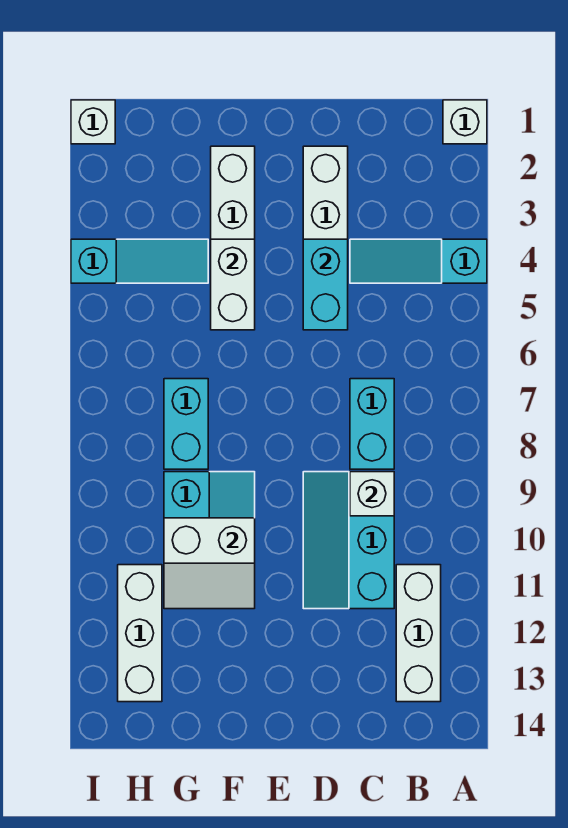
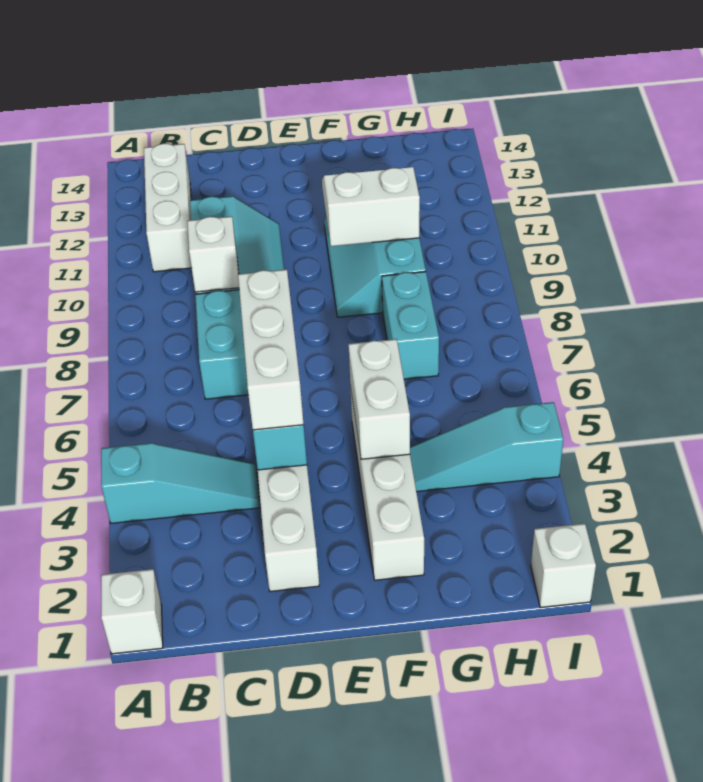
white 1x3 brick [118,565,162,702] -> white 1x3 brick moved to [238,269,304,430]

